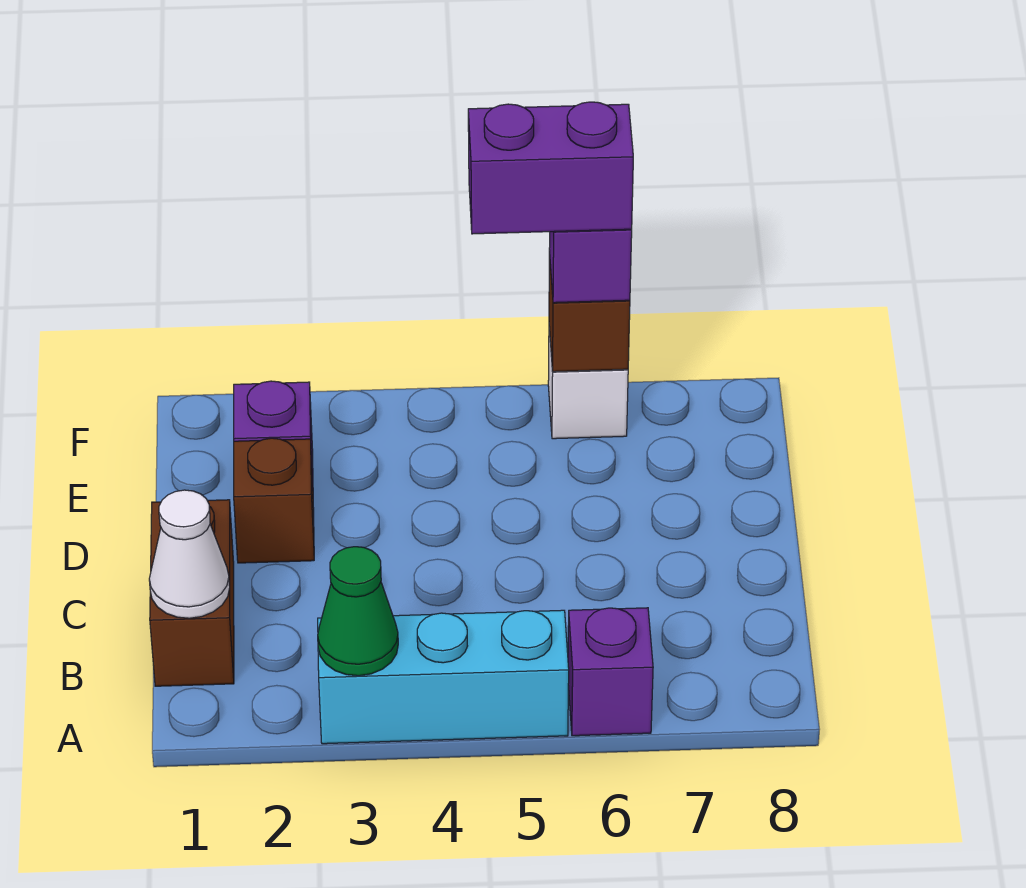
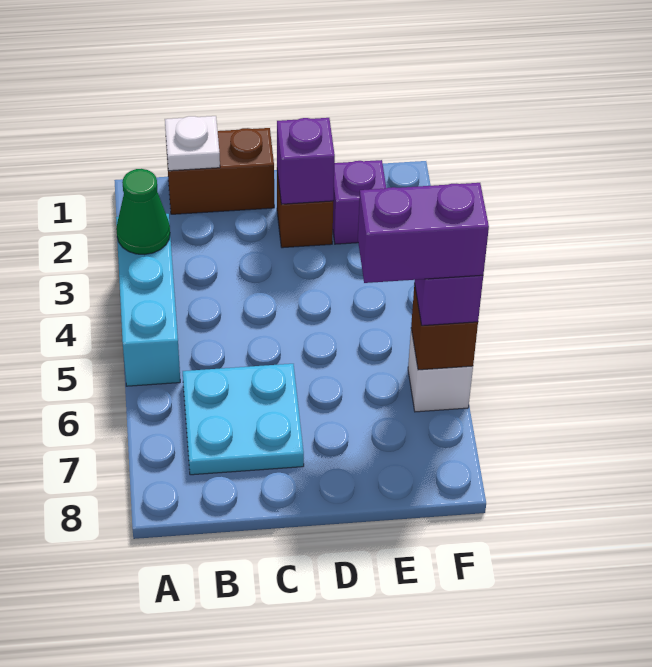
purple 1x1 brick [568,608,653,736] -> purple 1x1 brick moved to [277,118,335,204]
white 1x1 cone [149,490,230,618] -> white 1x1 plate [165,116,220,171]
none -> cyan 2x2 plate [183,364,304,475]
purple 1x2 brick [468,102,633,234] -> purple 1x2 brick turned to [358,183,489,283]

